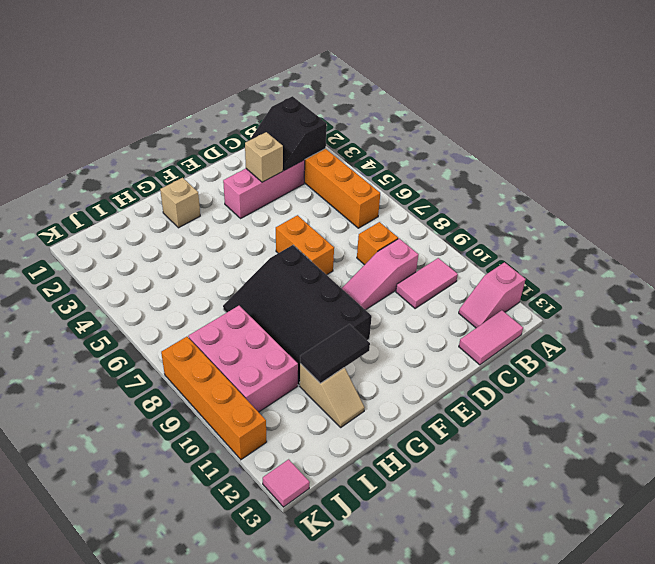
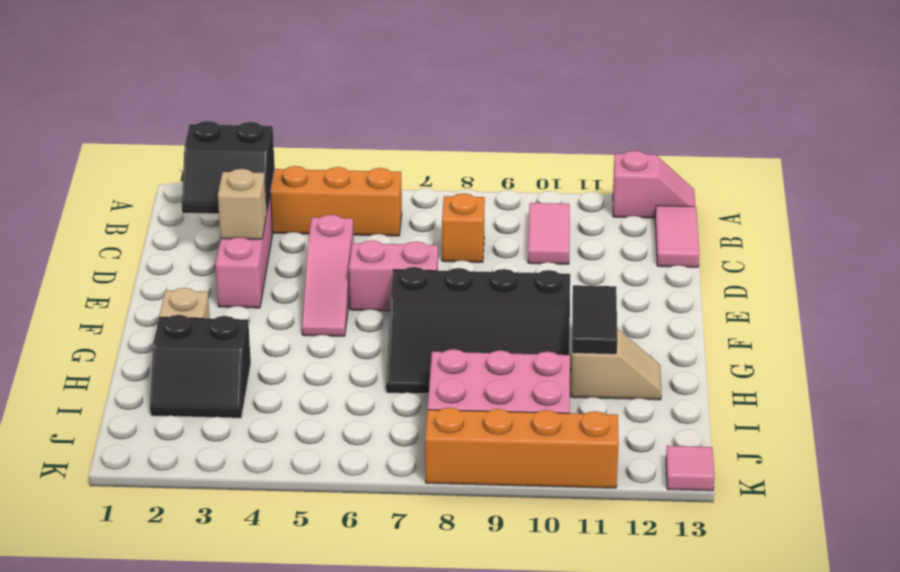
pink 1x2 slope [459,262,526,328] -> pink 1x2 slope turned to [613,151,695,218]
pink 1x3 slope [342,239,418,310] -> pink 1x3 slope moved to [302,215,354,336]
orange 1x2 brick [276,215,334,275] -> pink 1x2 brick [349,240,438,311]
none -> black 2x2 slope [150,315,251,418]

